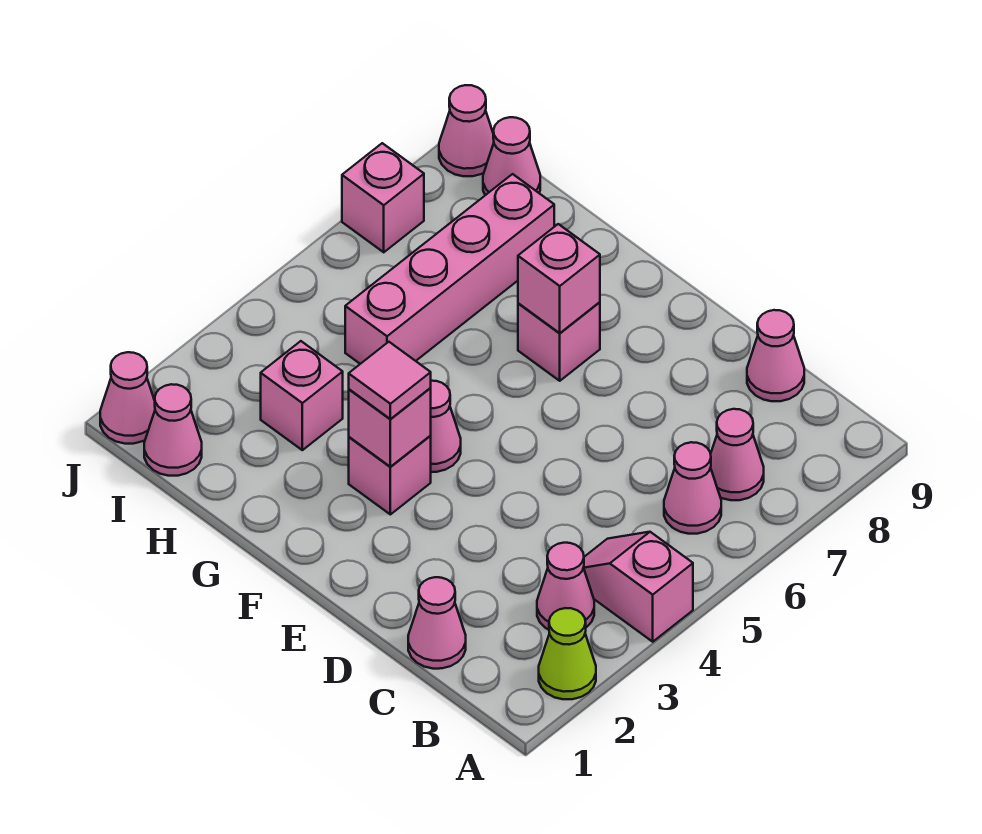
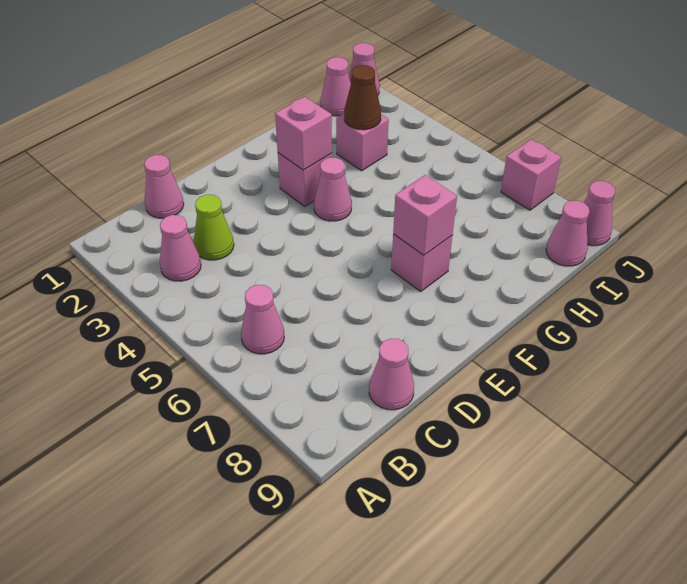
lime 1x1 cone [539,608,596,699] -> lime 1x1 cone moved to [194,195,234,260]
pink 1x2 slope [584,532,693,642] -> none
pink 1x1 cone [711,409,764,500] -> none
pink 1x1 tile [349,342,431,419] -> none
none -> brown 1x1 cone [344,65,381,130]
pink 1x4 brick [345,174,554,364] -> none

